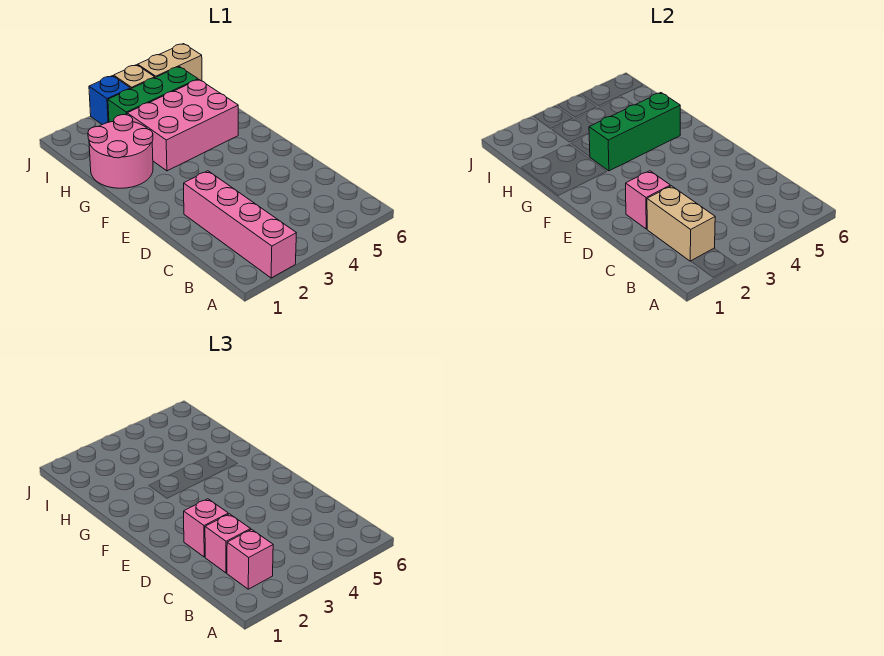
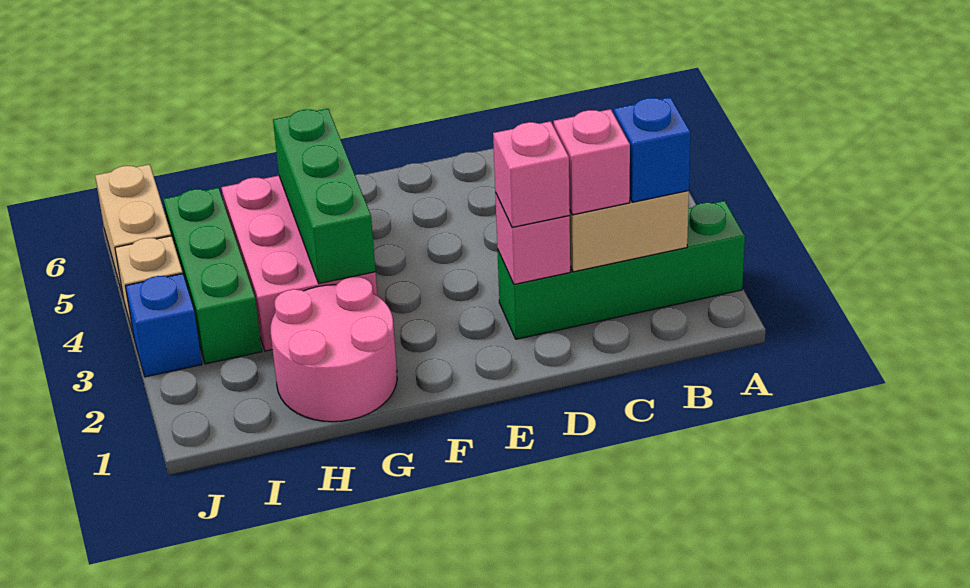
pink 1x4 brick [184,171,296,278] -> green 1x4 brick [497,201,745,339]
pink 1x1 brick [227,529,273,589] -> blue 1x1 brick [614,97,690,202]

